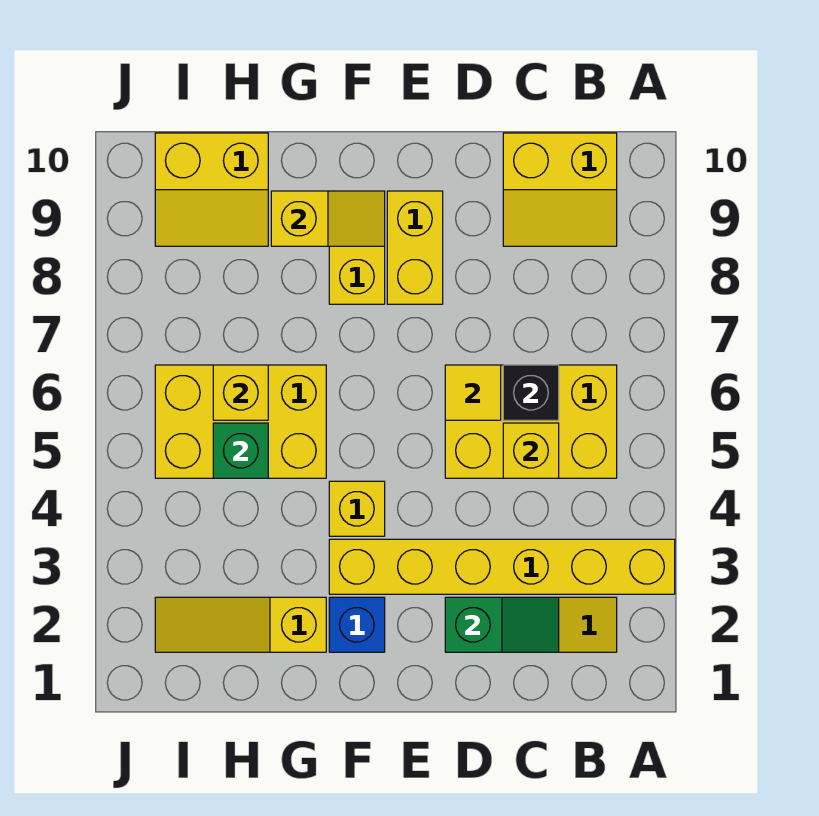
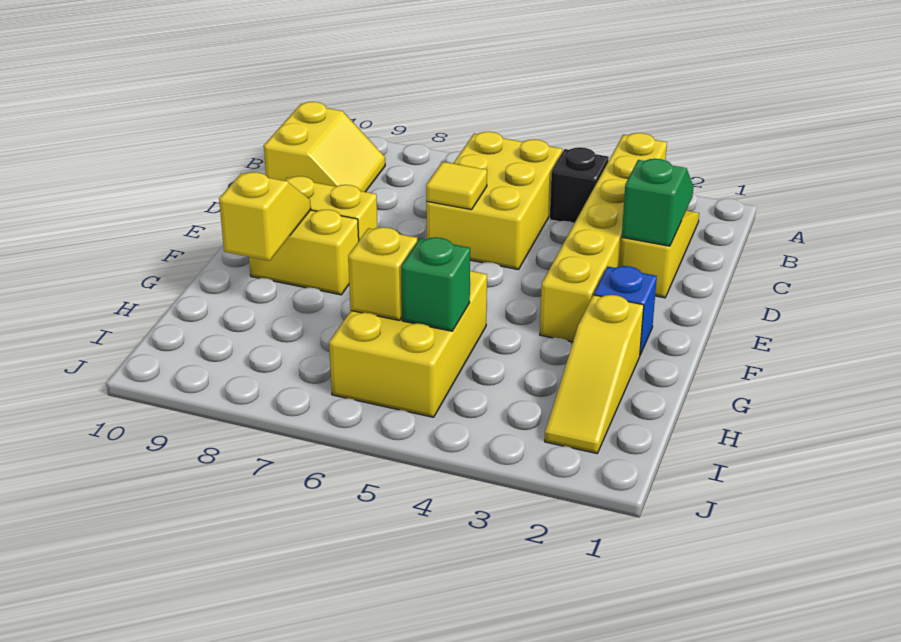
yellow 1x1 brick [503,423,559,478] -> none
black 1x1 brick [503,365,559,420] -> black 1x1 brick moved to [550,147,609,223]
yellow 1x1 brick [329,481,385,536] -> none
yellow 2x2 slope [155,133,268,246] -> none

